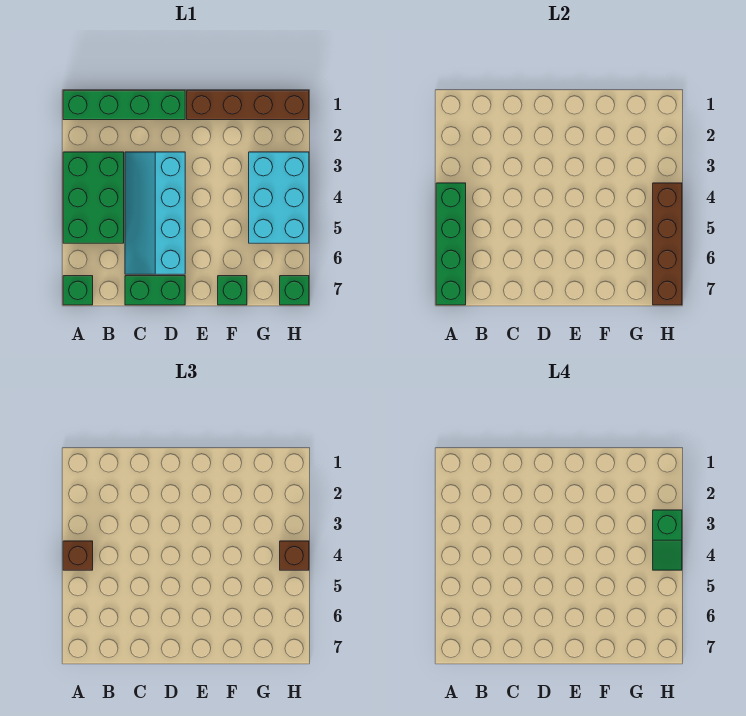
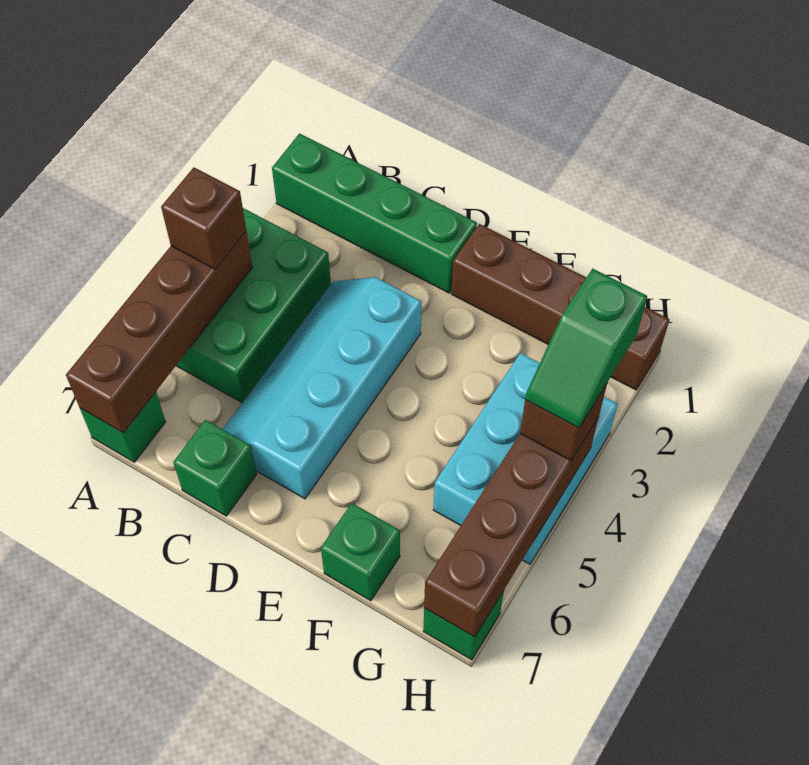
green 1x4 brick [436,183,466,305] -> brown 1x4 brick [66,231,252,433]
green 1x2 brick [125,276,185,305] -> green 1x1 brick [173,420,257,516]

